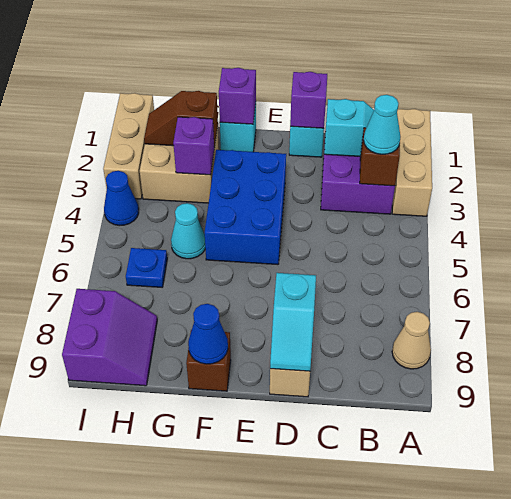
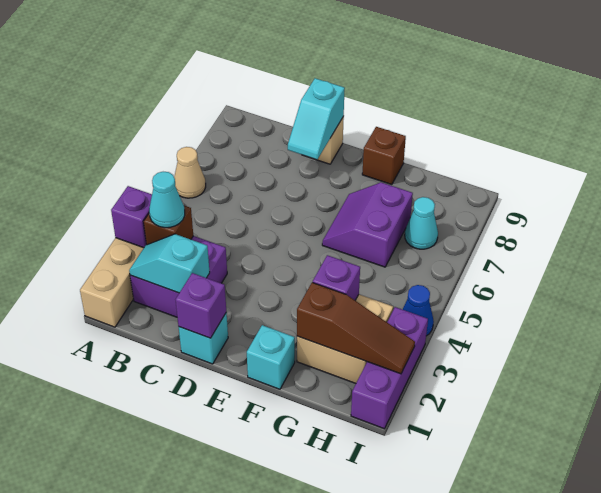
tan 1x1 cone [392,312,431,369] -> tan 1x1 cone moved to [174,147,206,198]
cyan 1x2 slope [270,273,316,371] -> cyan 1x2 slope turned to [288,78,345,159]
blue 2x3 brick [205,150,286,265] -> none
purple 1x1 brick [219,68,256,124] -> purple 1x1 brick moved to [111,186,152,248]
blue 1x1 cone [188,304,228,364] -> none
brown 1x2 slope [144,91,218,147] -> brown 1x3 slope [297,282,415,374]
cyan 1x1 cone [171,203,205,259] -> cyan 1x1 cone moved to [405,197,438,249]
blue 1x1 plate [126,248,167,287] -> none
purple 2x2 slope [62,289,157,386] -> purple 2x2 slope moved to [322,182,413,267]
tan 1x3 brick [103,93,154,199] -> purple 1x3 brick [351,307,428,429]

